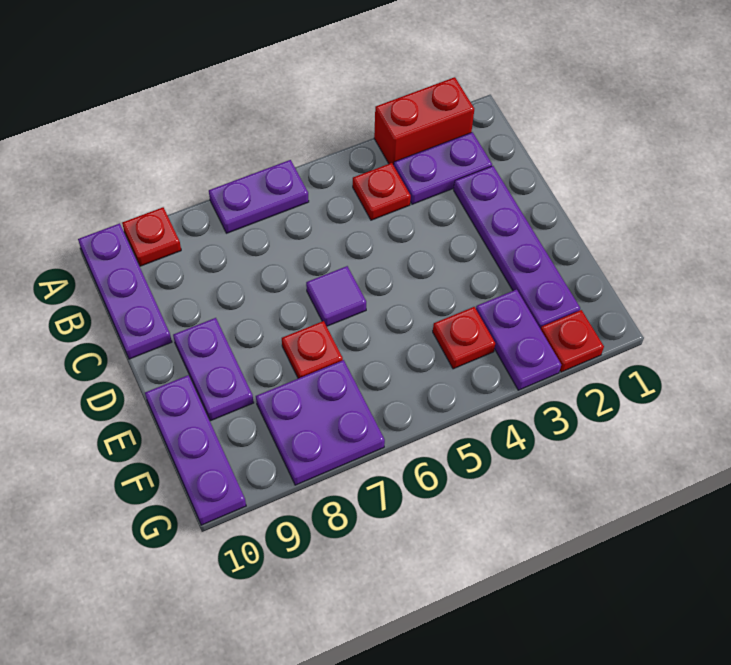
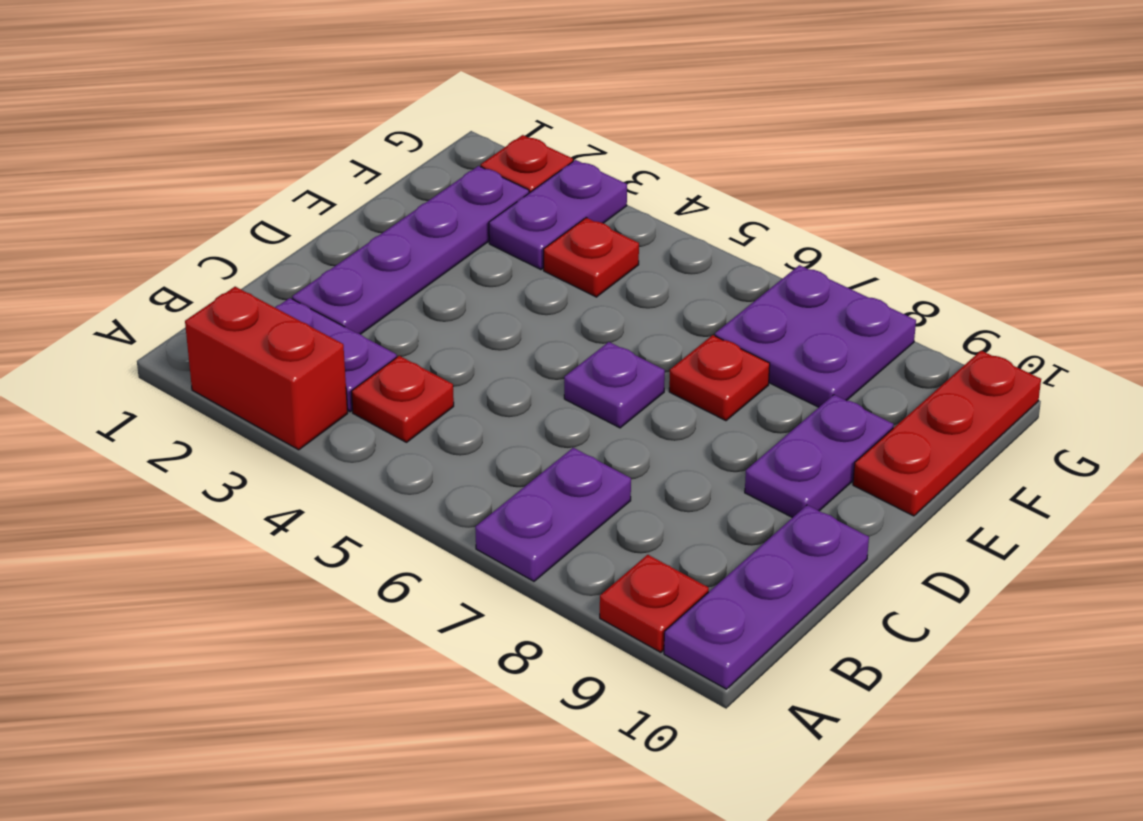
purple 1x2 plate [209,160,309,233] -> purple 1x2 plate turned to [475,448,631,581]
purple 1x1 tile [306,266,366,326] -> purple 1x1 plate [564,342,665,428]
purple 1x3 plate [145,375,246,525] -> red 1x3 plate [853,351,1041,516]

